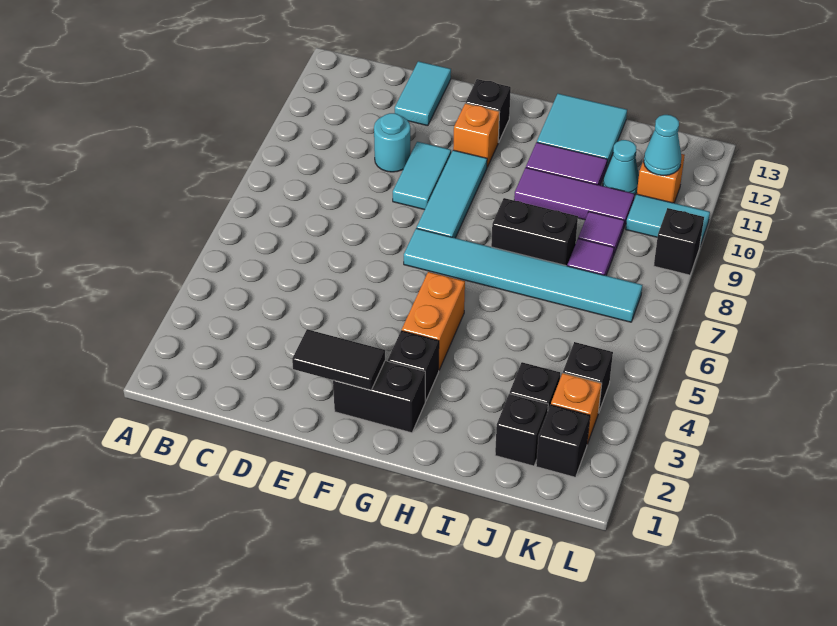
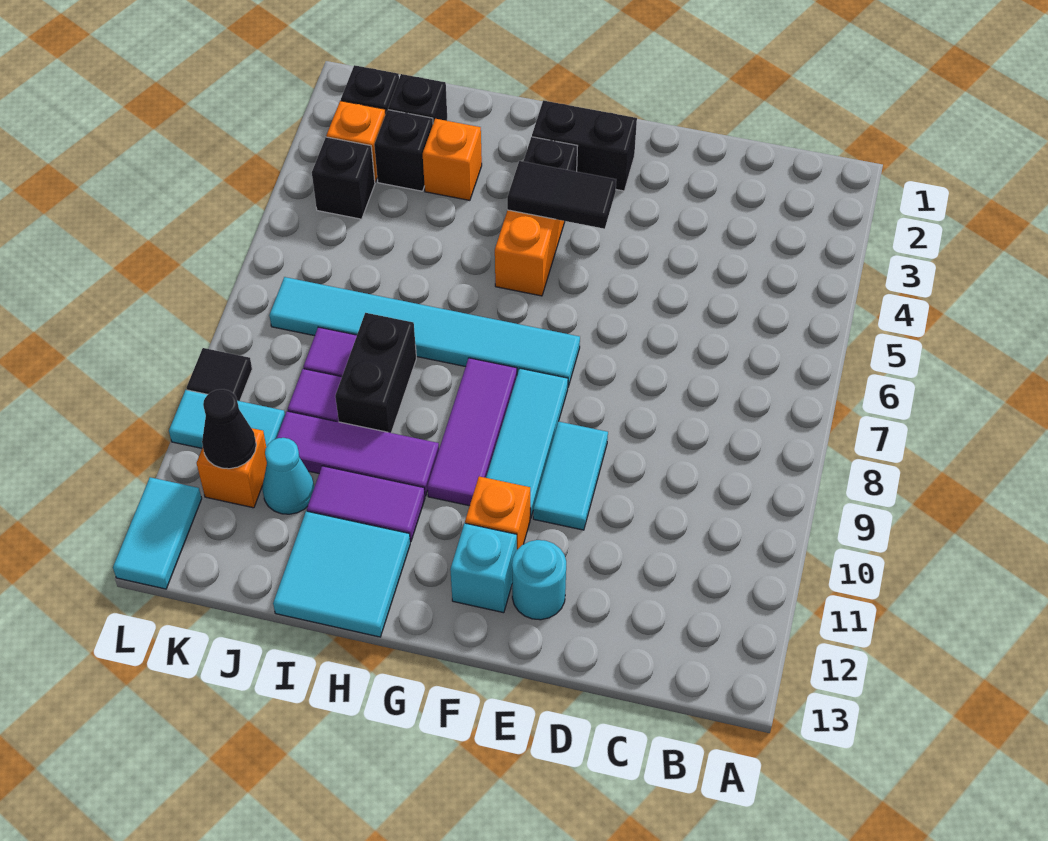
cyan 1x1 round brick [374,113,410,172] -> cyan 1x1 round brick moved to [512,540,566,620]
cyan 1x2 tile [395,61,451,126] -> cyan 1x2 tile moved to [113,477,202,589]
black 1x2 tile [292,329,385,390] -> black 1x2 tile moved to [507,161,616,229]
black 1x1 brick [466,79,511,142] -> cyan 1x1 brick [450,523,517,613]
none -> purple 1x3 tile [427,358,517,506]
black 1x2 brick [491,198,578,266] -> black 1x2 brick turned to [335,313,416,433]
none -> orange 1x1 brick [423,119,482,200]
cyan 1x1 cone [644,115,681,176] -> black 1x1 cone [202,389,256,469]
black 1x1 brick [654,208,704,275] -> black 1x1 tile [187,348,252,401]

